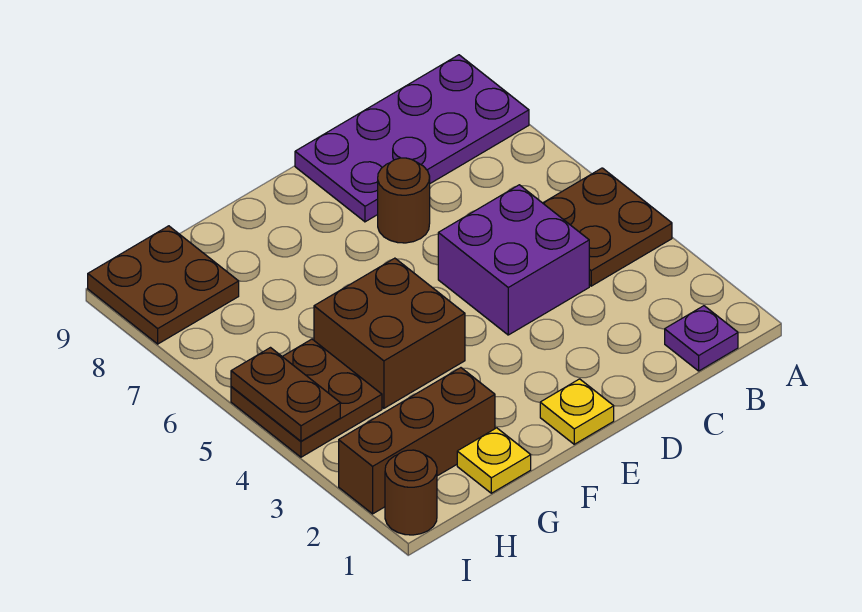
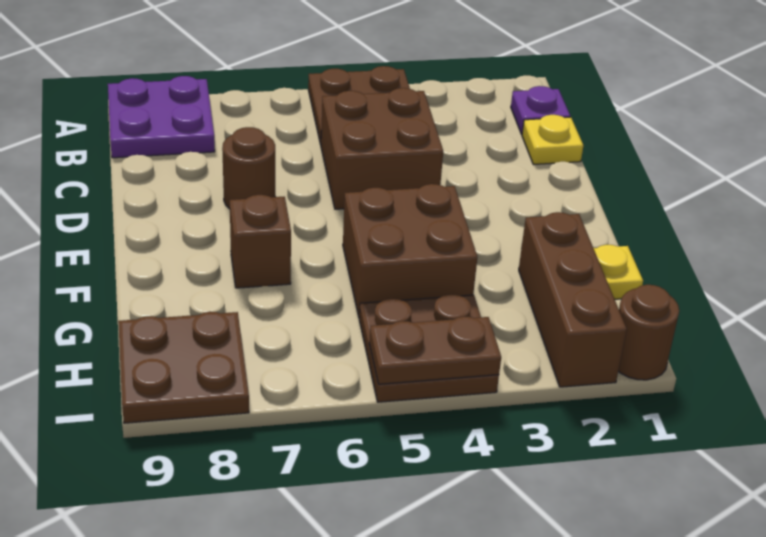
purple 2x4 plate [295,55,529,222] -> purple 2x2 plate [108,76,215,158]
purple 2x2 brick [438,185,589,335] -> brown 2x2 brick [321,88,443,209]
yellow 1x1 plate [540,379,614,444] -> yellow 1x1 plate moved to [522,115,583,165]
none -> brown 1x1 brick [230,195,291,288]

